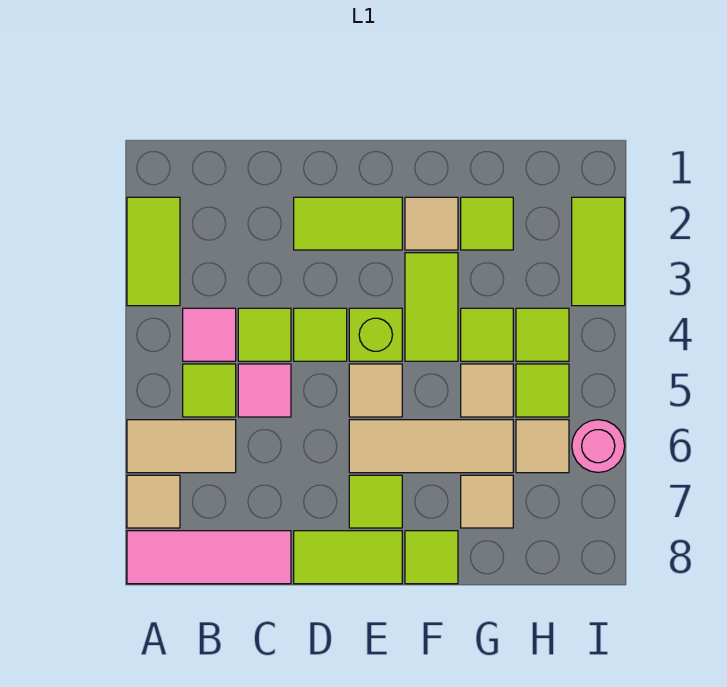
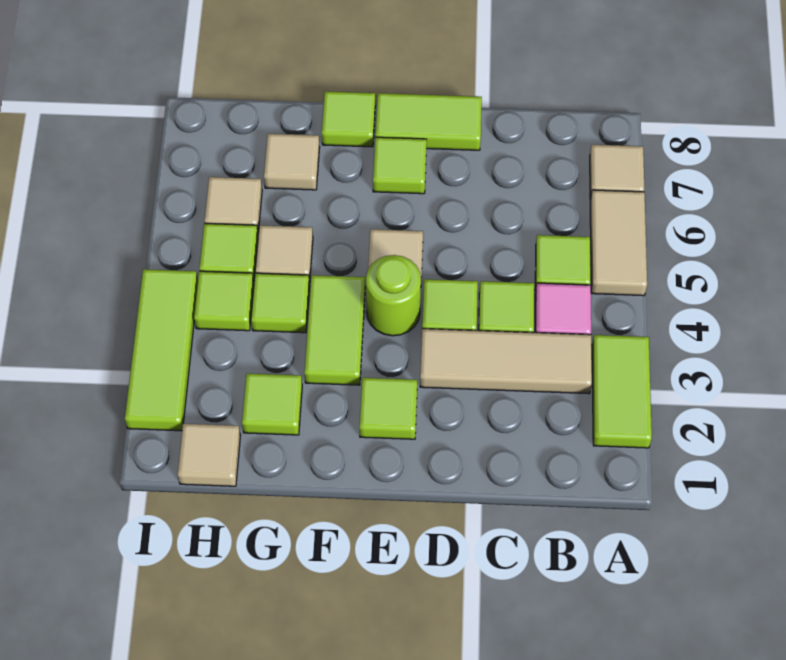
tan 1x2 tile [127,420,236,473] -> tan 1x2 tile turned to [590,190,647,296]
pink 1x3 tile [127,531,291,584] -> none
pink 1x1 tile [238,364,291,417] -> none
lime 1x2 tile [294,197,402,250] -> lime 1x1 tile [359,378,417,439]
lime 1x1 brick [349,308,402,361] -> lime 1x1 round brick [366,255,421,336]
tan 1x3 tile [349,420,513,473] -> tan 1x3 tile moved to [420,329,592,394]
tan 1x1 tile [405,197,458,250] -> tan 1x1 tile moved to [178,424,240,486]
lime 1x2 tile [572,197,625,306] -> lime 1x3 tile [125,269,198,431]
pink 1x1 round brick [572,420,625,473] -> none

